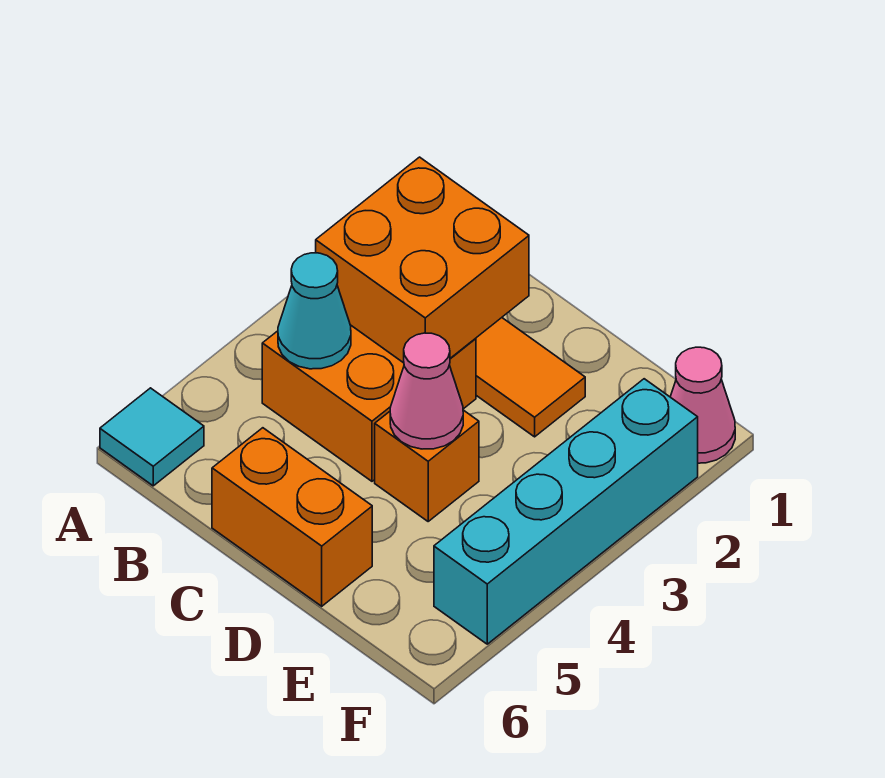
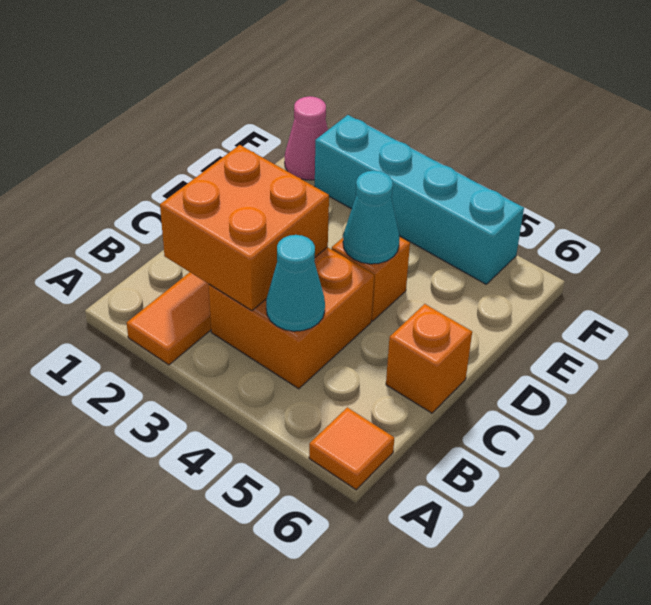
cyan 1x1 tile [100,388,204,486] -> orange 1x1 tile [309,407,394,490]
orange 1x2 brick [212,428,372,606] -> orange 1x1 brick [386,304,472,413]
pink 1x1 cone [390,333,463,449] -> cyan 1x1 cone [343,171,400,264]

